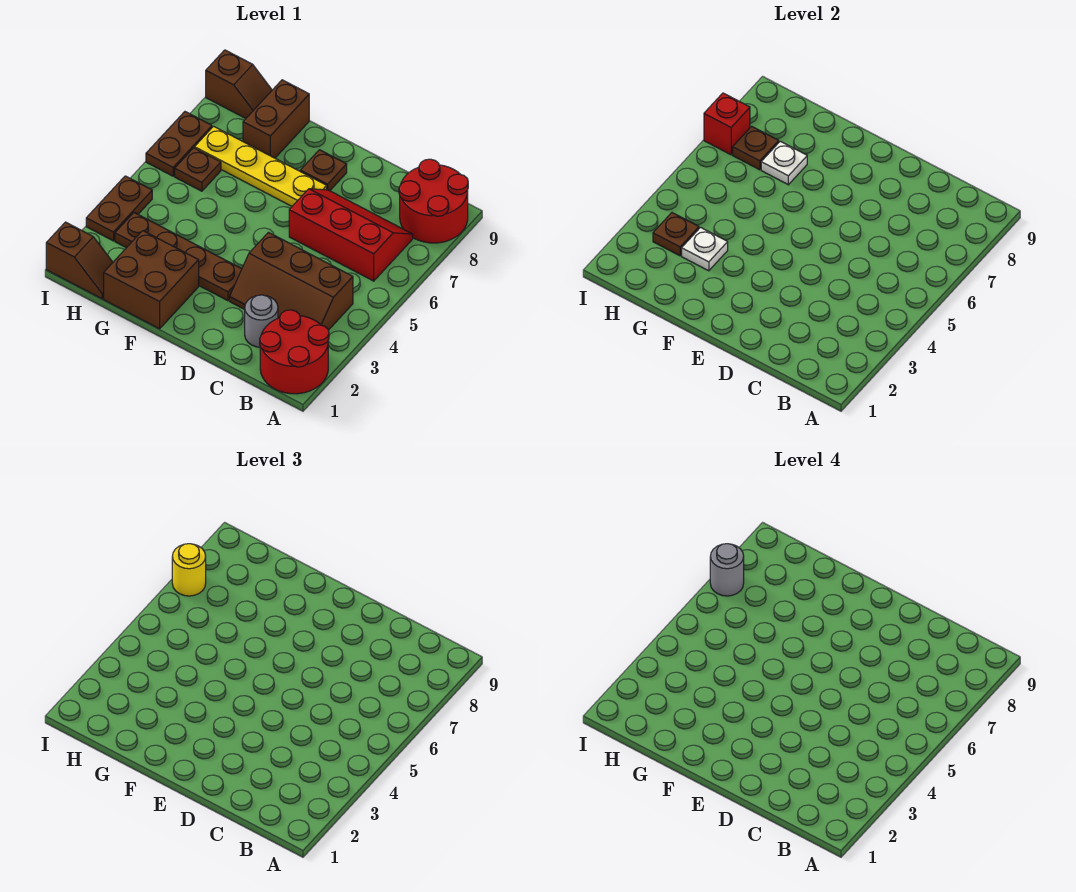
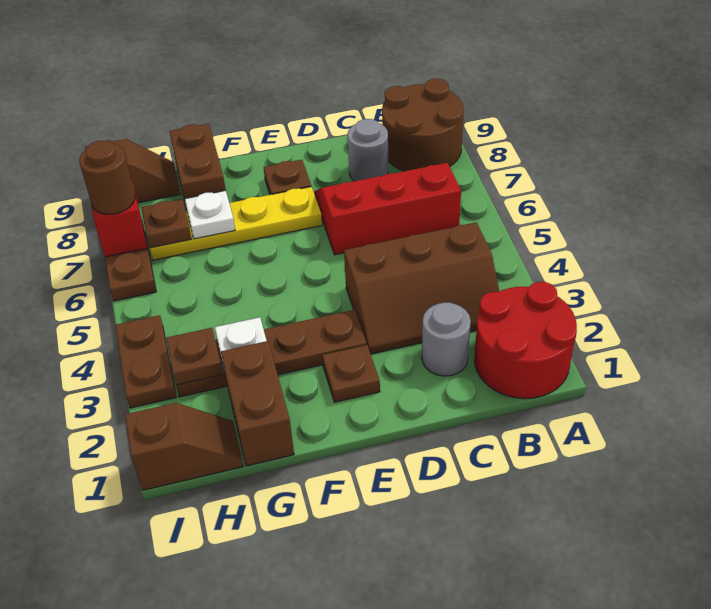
red 2x2 round brick [399,159,468,243] -> brown 2x2 round brick [382,79,464,171]
brown 2x2 brick [104,231,199,329] -> brown 1x2 brick [221,341,294,466]
brown 1x1 plate [175,148,221,191] -> brown 1x1 plate moved to [322,345,380,402]
yellow 1x1 round brick [172,544,206,596] -> brown 1x1 round brick [79,141,135,214]
grey 1x1 round brick [710,544,744,596] -> grey 1x1 round brick moved to [348,119,388,181]

